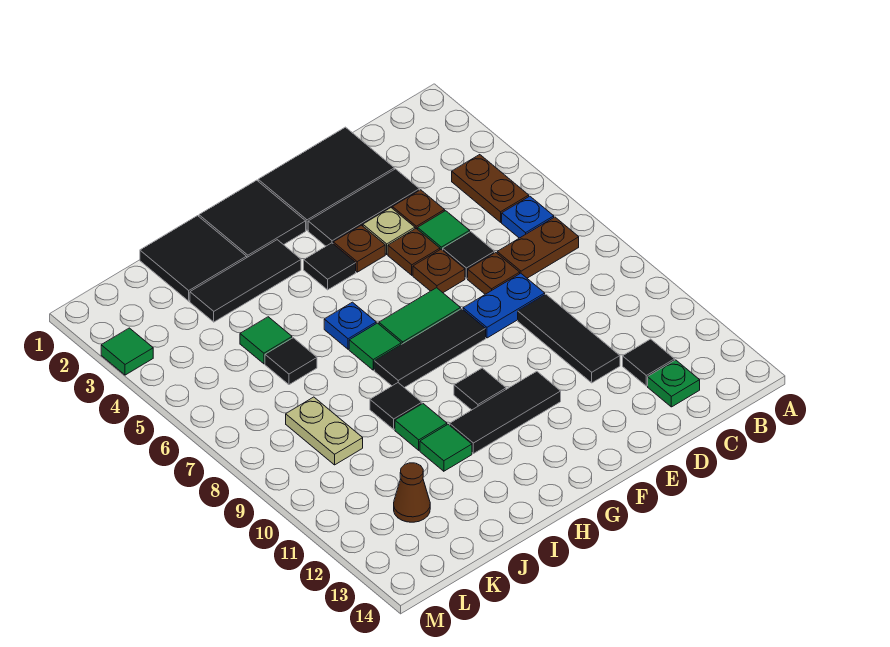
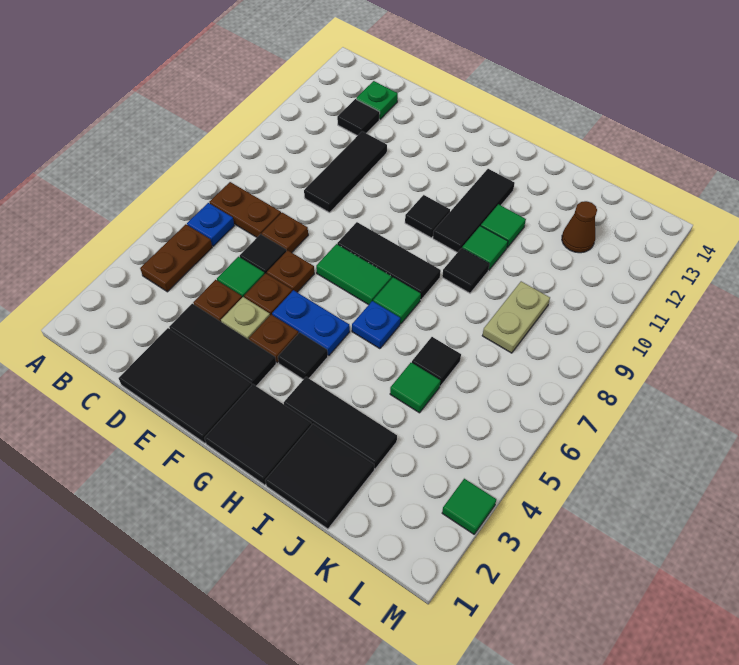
blue 1x2 plate [463,273,545,338] -> blue 1x2 plate moved to [272,290,350,356]
black 1x3 tile [450,371,561,454] -> black 1x3 tile turned to [433,169,515,253]

